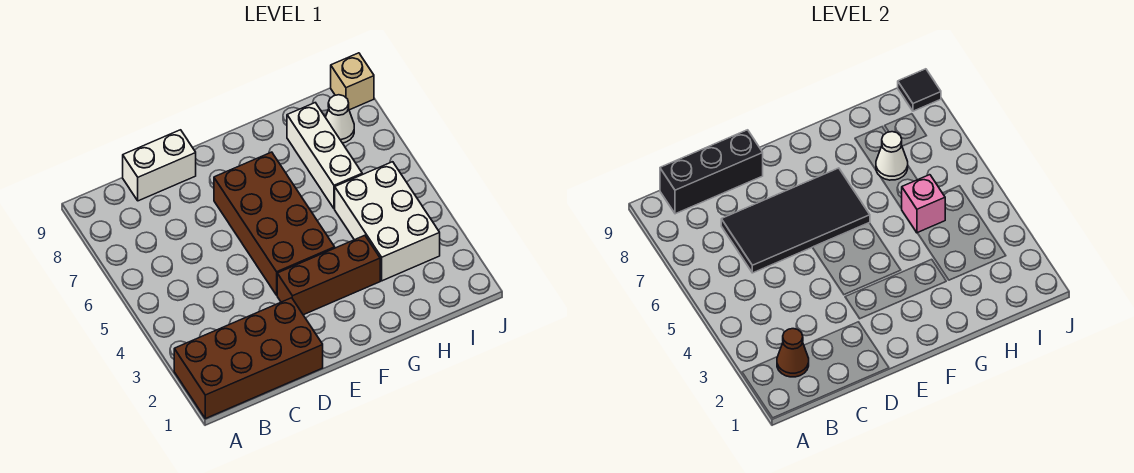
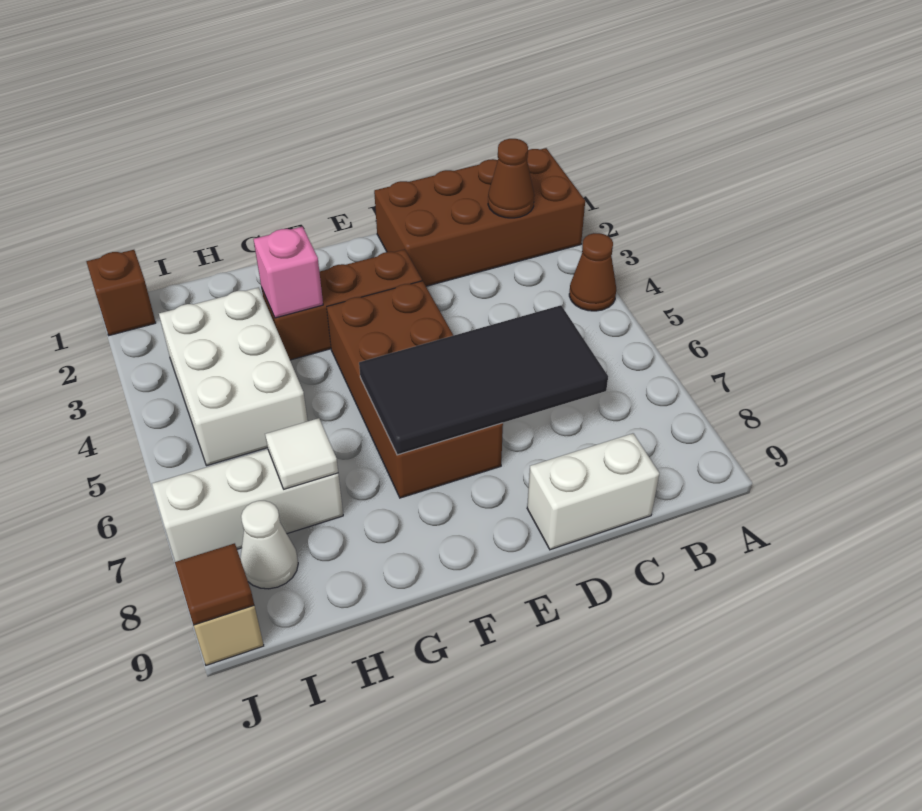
none -> brown 1x1 cone [569,233,616,311]
black 1x3 brick [660,130,763,214] -> none
pink 1x1 brick [902,175,945,233] -> pink 1x1 brick moved to [254,227,323,318]
white 1x3 brick [287,103,362,209] -> white 1x3 brick turned to [152,449,343,562]
white 1x1 cone [876,132,908,180] -> white 1x1 tile [265,418,338,489]
none -> brown 1x1 brick [86,250,156,335]
black 1x1 tile [898,69,941,111] -> brown 1x1 tile [175,543,254,625]

